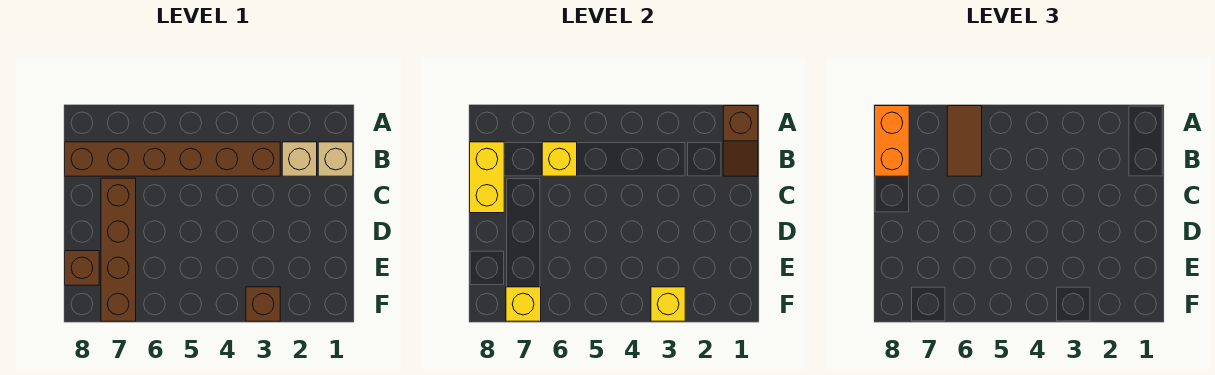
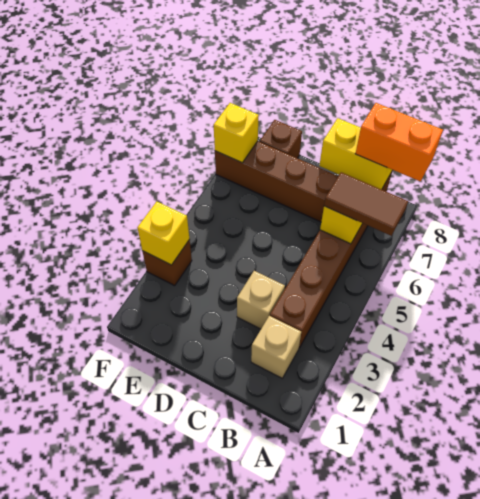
brown 1x2 slope [723,106,758,176] -> none
tan 1x1 brick [318,142,353,176] -> tan 1x1 brick moved to [237,271,285,329]

